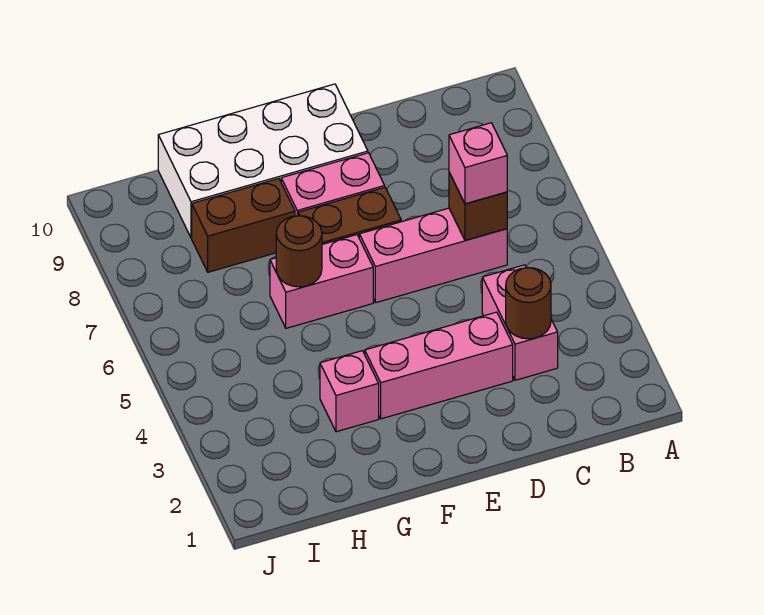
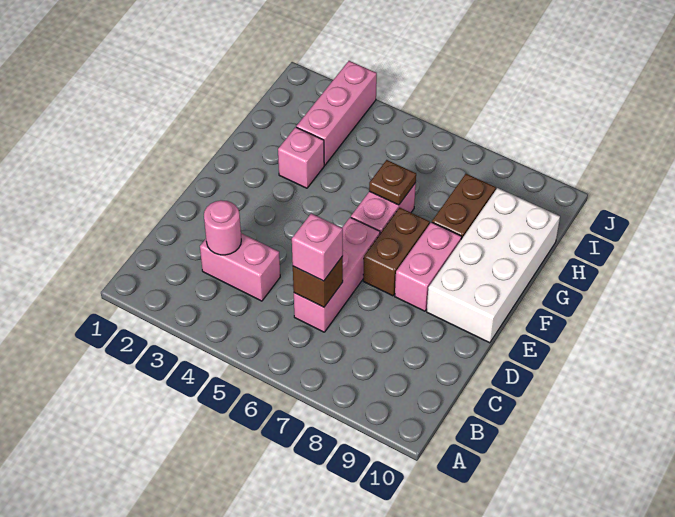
brown 1x1 round brick [506,268,551,339] -> pink 1x1 round brick [204,200,241,255]
pink 1x3 brick [365,312,513,419] -> pink 1x3 brick moved to [296,61,377,165]
brown 1x1 round brick [276,216,322,287] -> brown 1x1 plate [369,160,416,205]

